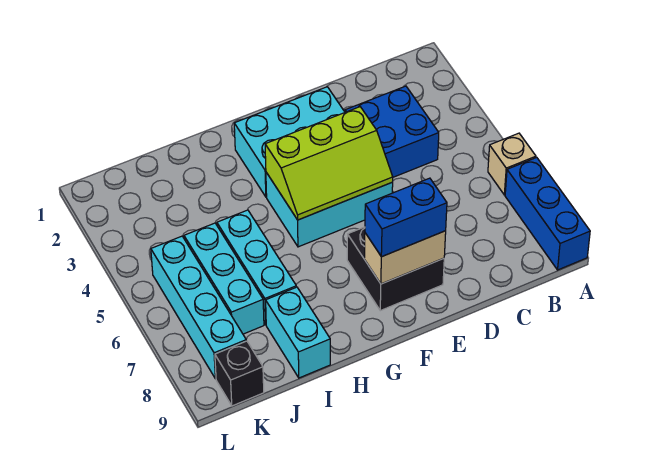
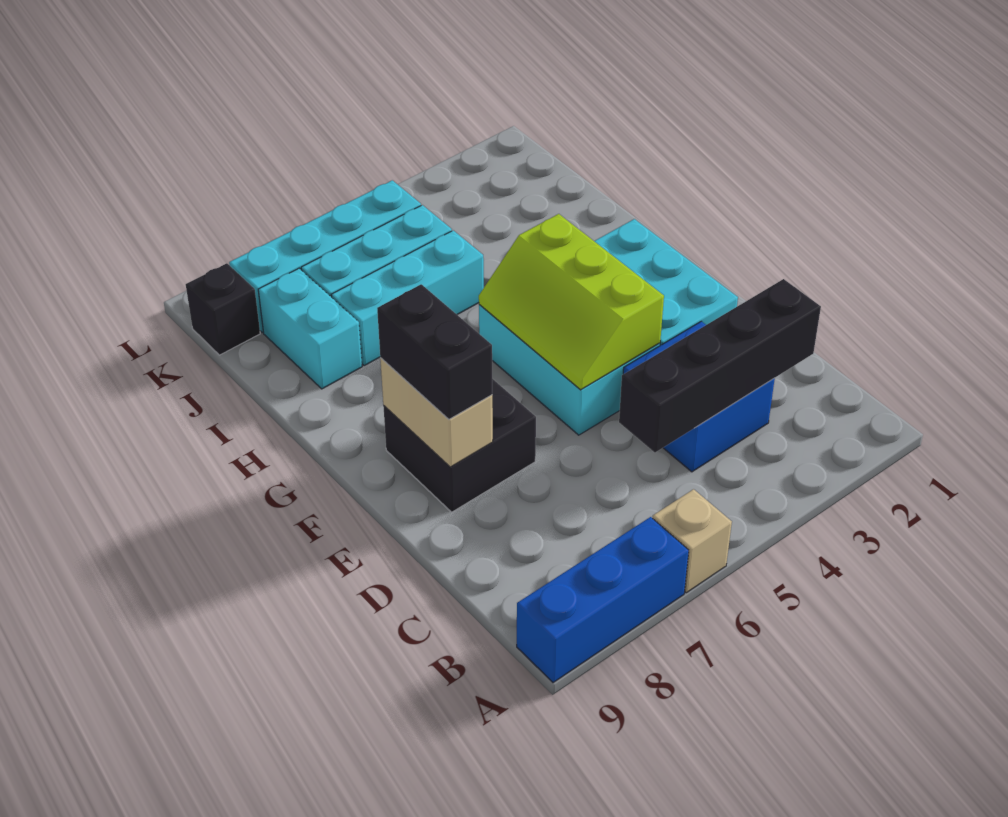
none -> black 1x4 brick [619,279,821,452]
blue 1x2 brick [365,178,447,257] -> black 1x2 brick [377,284,492,419]
cyan 1x2 brick [266,287,330,378] -> cyan 1x2 brick turned to [258,268,362,389]

